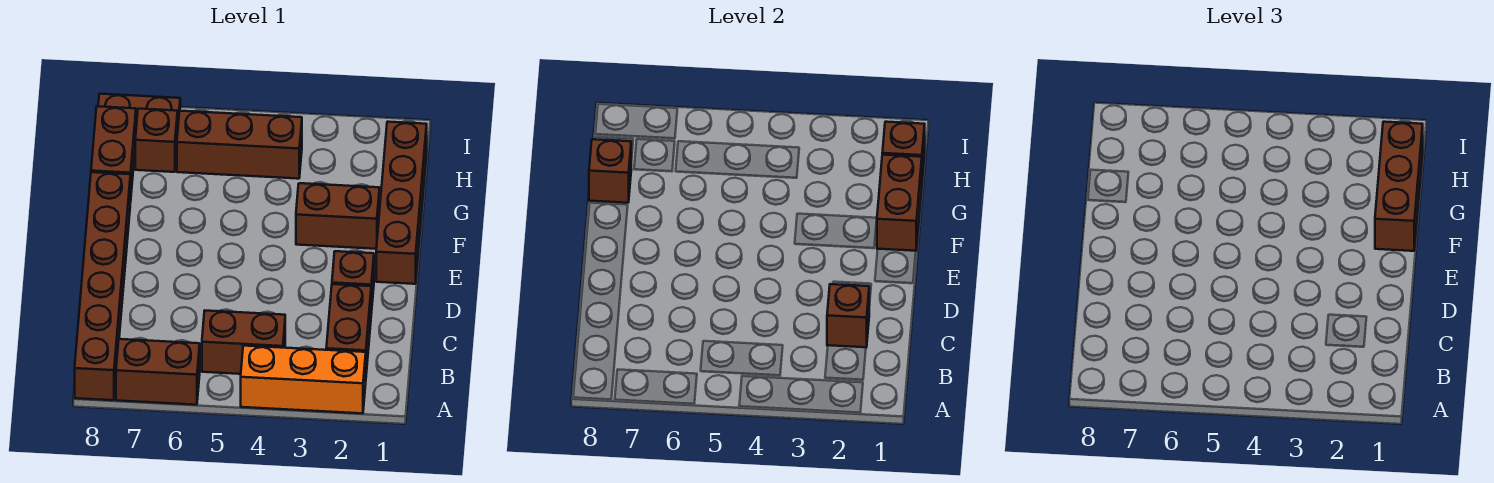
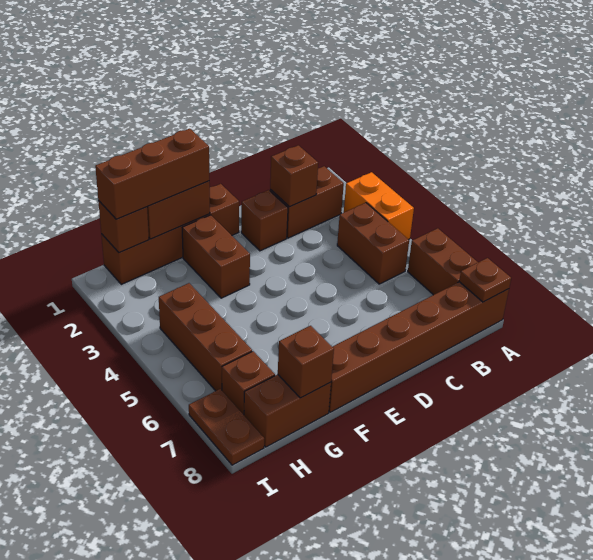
orange 1x3 brick [241,346,366,413] -> orange 1x2 brick [344,172,414,240]
none -> brown 1x1 plate [459,258,511,302]

